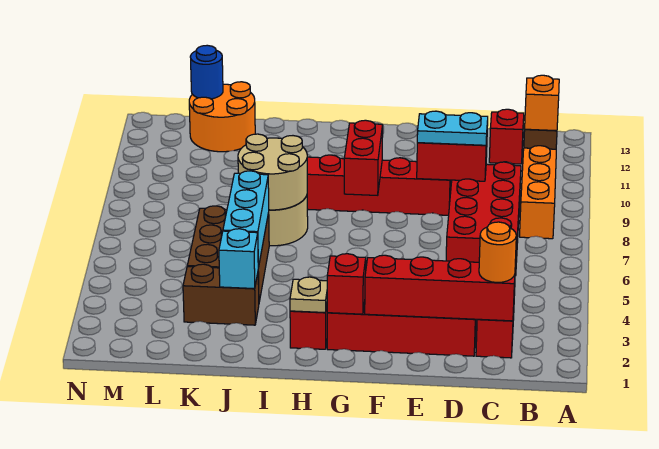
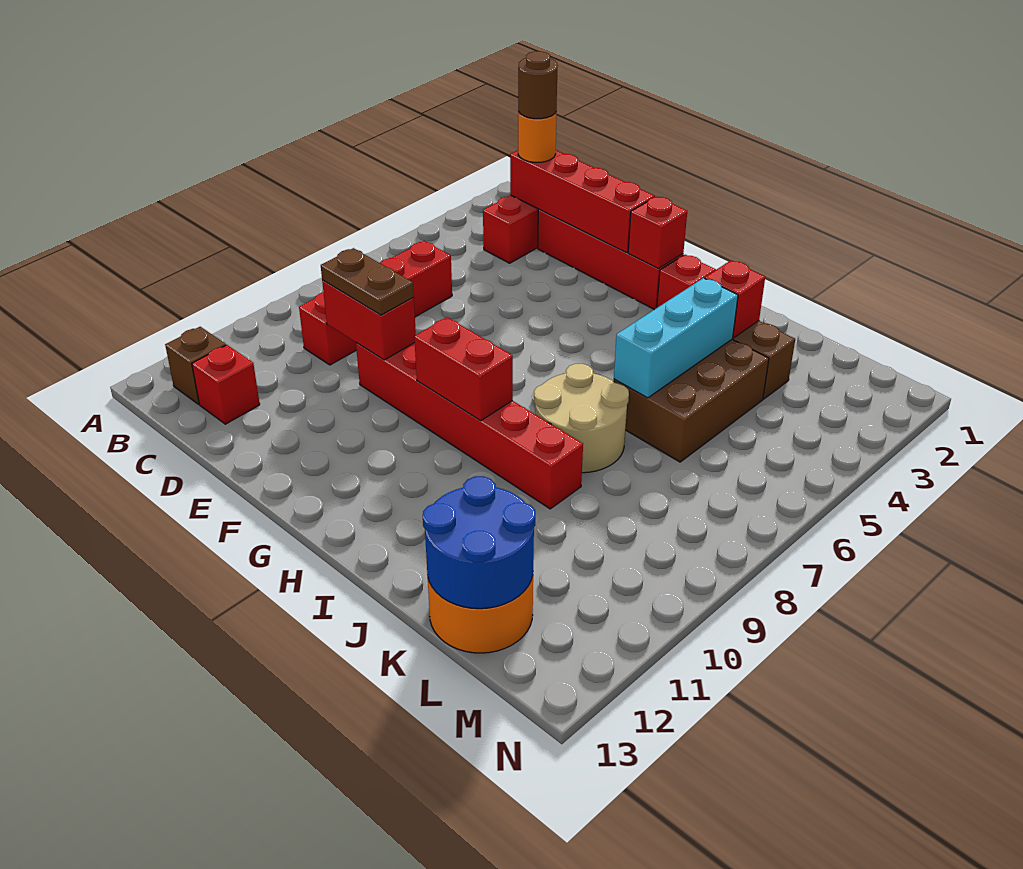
orange 1x3 brick [520,146,556,239] -> none
orange 1x1 brick [525,75,559,131] -> none
none -> brown 1x1 round brick [518,51,558,119]
red 2x4 brick [446,162,521,276] -> red 1x4 brick [299,241,452,365]
cyan 1x2 plate [417,111,488,145] -> brown 1x2 plate [321,248,414,315]
red 1x2 brick [344,120,383,195] -> red 1x2 brick turned to [414,317,513,421]
tan 1x1 plate [290,277,327,313] -> none
tan 2x2 round brick [238,134,307,210] -> none
cyan 1x1 brick [219,229,258,289] -> red 1x1 brick [705,260,765,338]
blue 1x1 round brick [190,45,223,99] -> blue 2x2 round brick [423,476,535,609]

